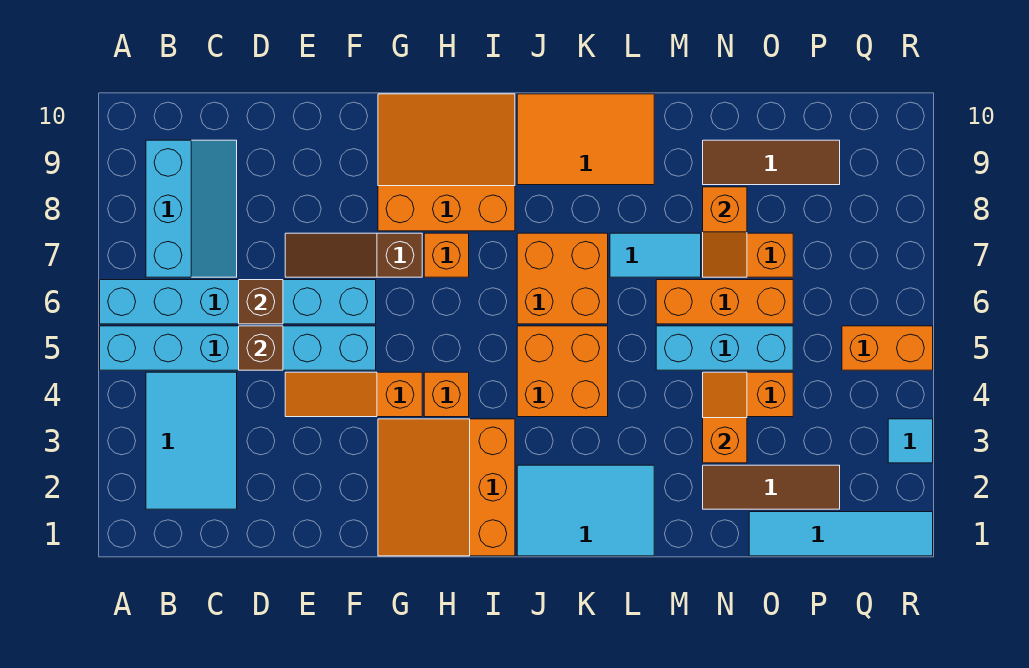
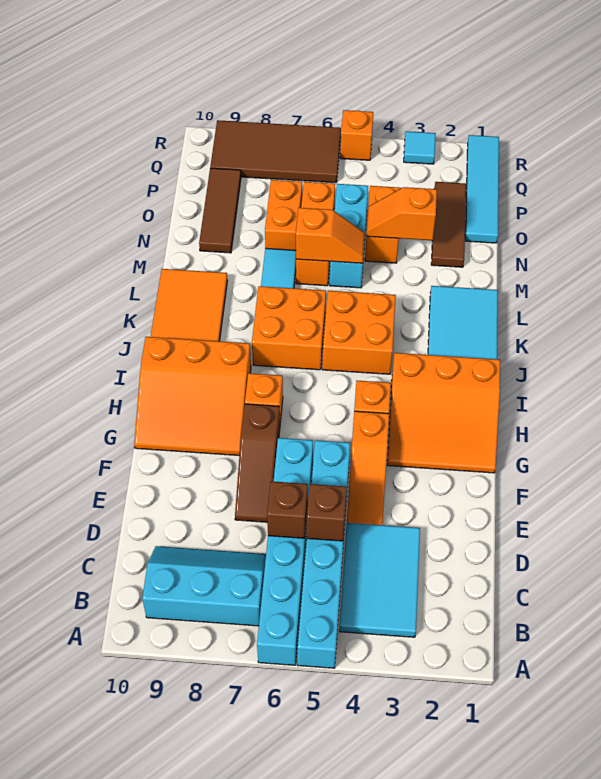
cyan 2x3 tile [146,372,237,509] -> cyan 2x3 tile turned to [339,523,420,637]
orange 3x3 slope [378,94,515,231] -> orange 3x3 slope turned to [134,337,251,455]
orange 1x2 slope [703,187,747,277] -> orange 1x2 slope moved to [296,208,365,263]
orange 1x2 brick [842,326,933,370] -> orange 1x1 brick [340,110,373,160]
none -> brown 2x4 tile [210,120,341,183]

